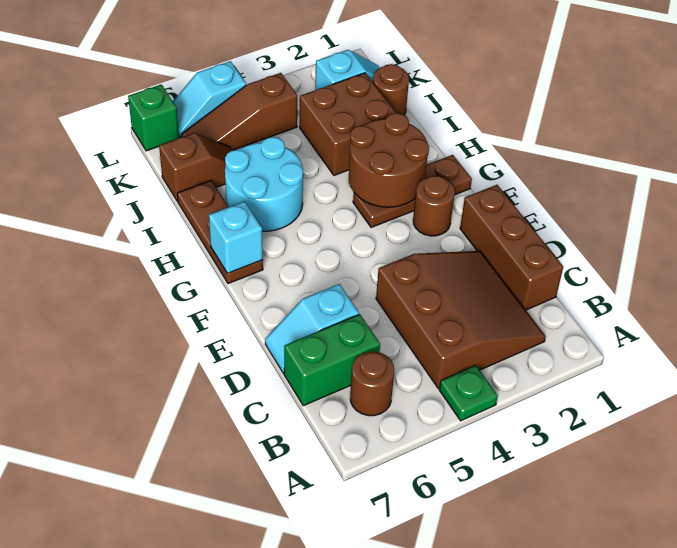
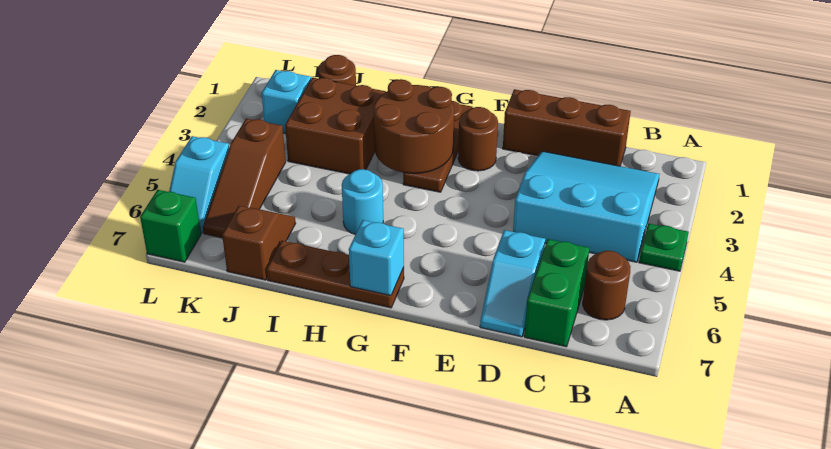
brown 3x3 slope [376,251,546,388] -> cyan 3x3 slope [513,151,659,262]
cyan 2x2 round brick [225,137,303,231] -> cyan 1x1 round brick [342,169,383,234]

